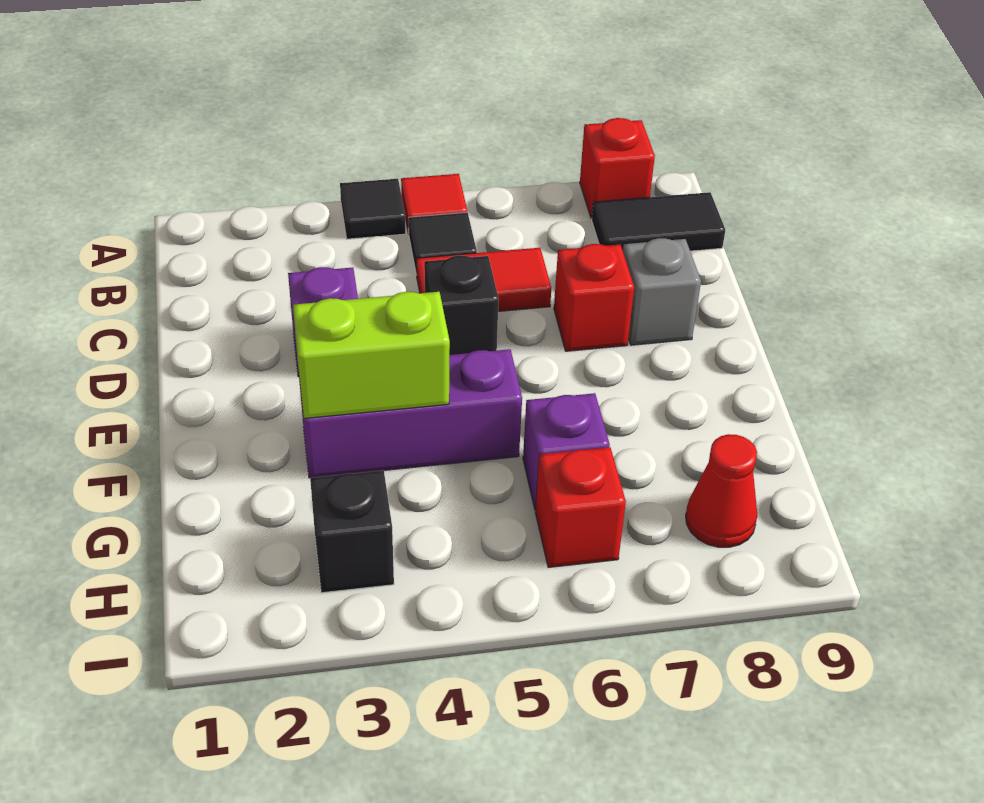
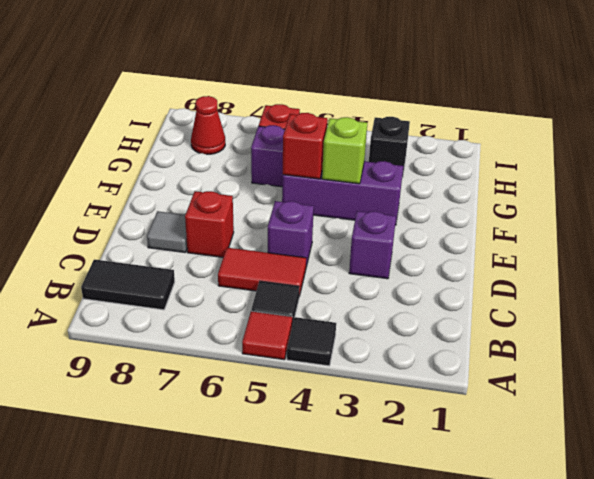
red 1x1 brick [580,118,655,219] -> red 1x1 brick moved to [283,113,327,179]
black 1x1 brick [424,255,499,355] -> purple 1x1 brick [268,201,314,267]
grey 1x1 brick [623,238,701,345] -> grey 1x1 tile [147,211,187,252]
lime 1x2 brick [293,292,450,418] -> lime 1x1 brick [322,117,367,184]

